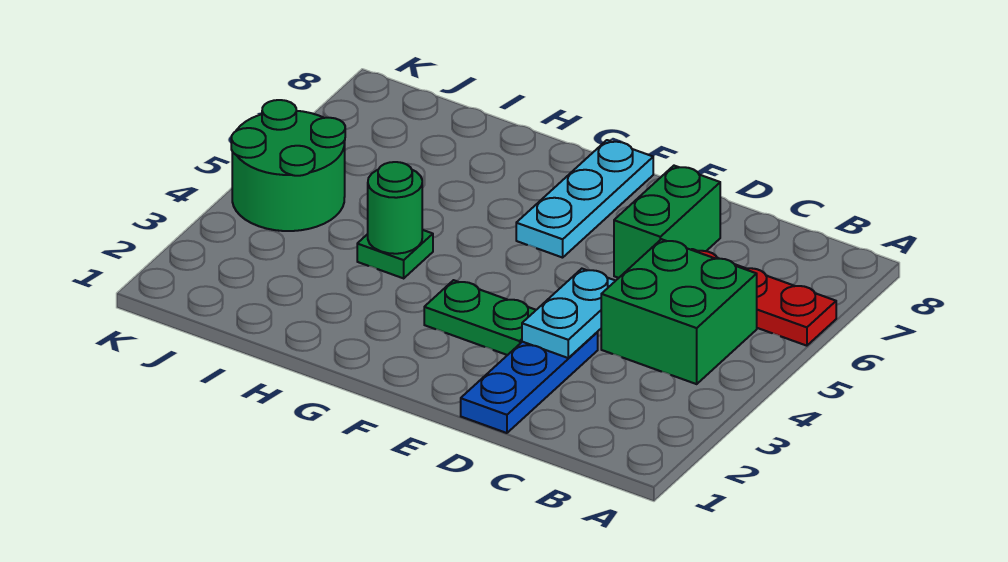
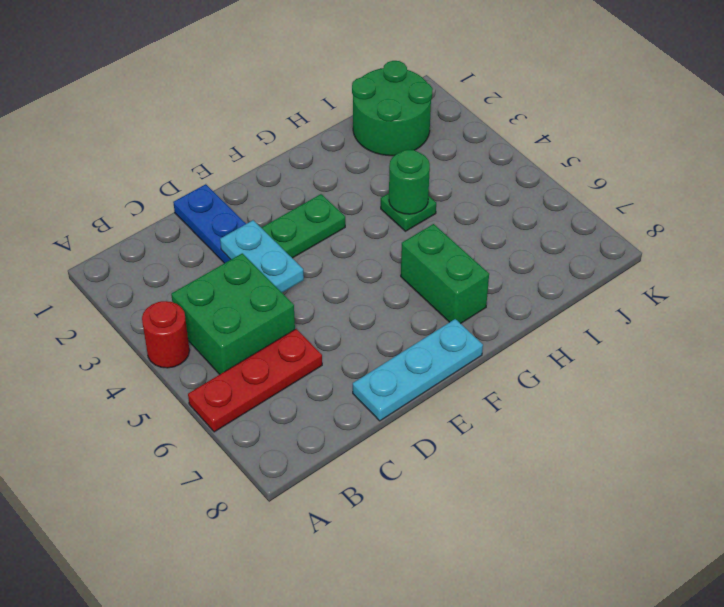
none -> red 1x1 round brick [142,301,190,368]
green 1x2 brick [614,166,720,278] -> green 1x2 brick moved to [401,224,489,324]
cyan 1x3 plate [516,140,653,258] -> cyan 1x3 plate turned to [353,319,483,421]
green 2x2 round brick [231,100,345,231] -> green 2x2 round brick moved to [352,61,433,156]

